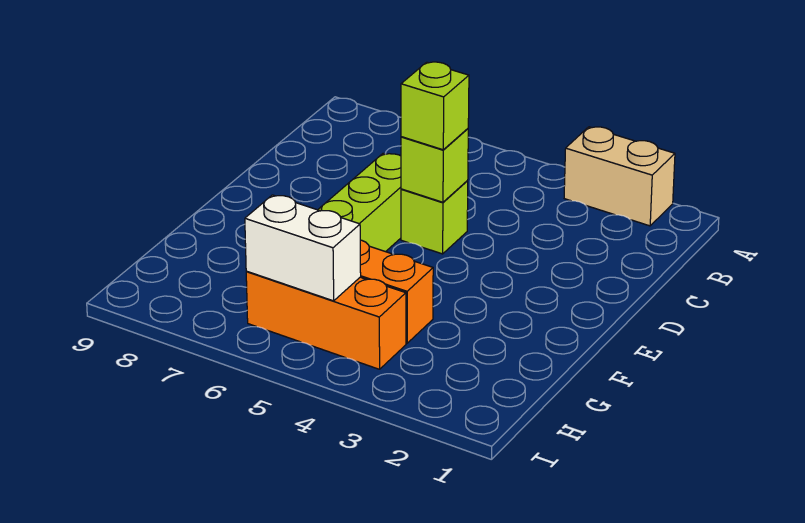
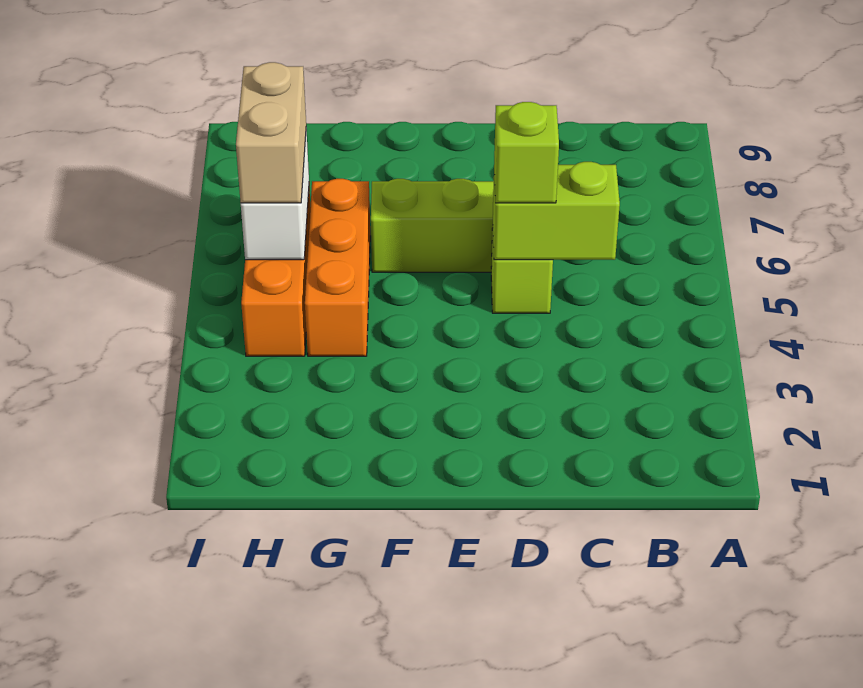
tan 1x2 brick [564,127,675,226] -> tan 1x2 brick moved to [236,62,306,203]
lime 1x1 brick [401,129,468,202] -> lime 1x2 brick [493,162,620,260]

